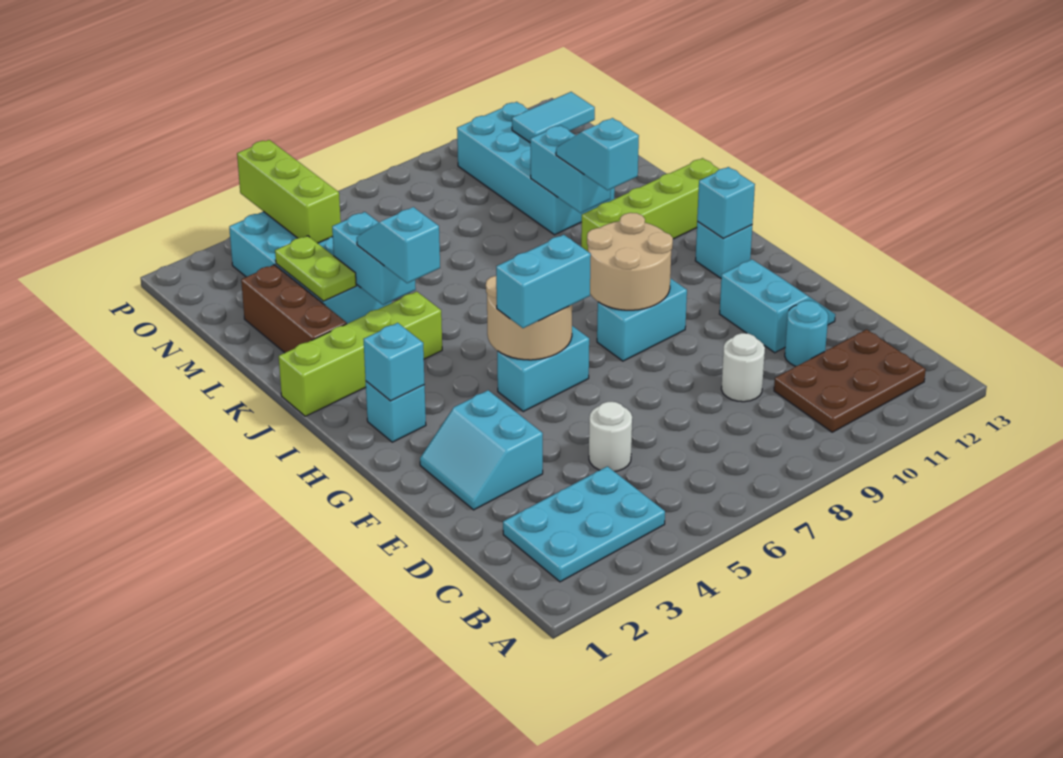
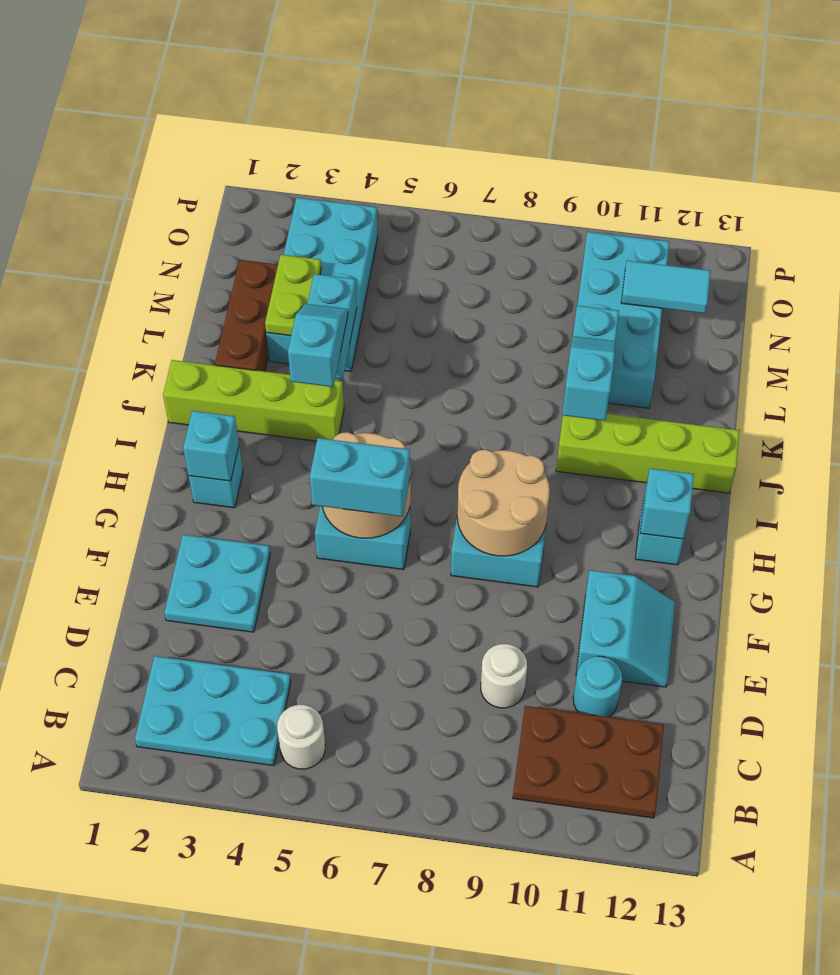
white 1x1 round brick [589,402,632,472] -> white 1x1 round brick moved to [277,705,325,769]
cyan 2x2 slope [420,390,543,510] -> cyan 2x2 plate [164,535,270,632]
lime 1x3 brick [237,140,341,243] -> none

